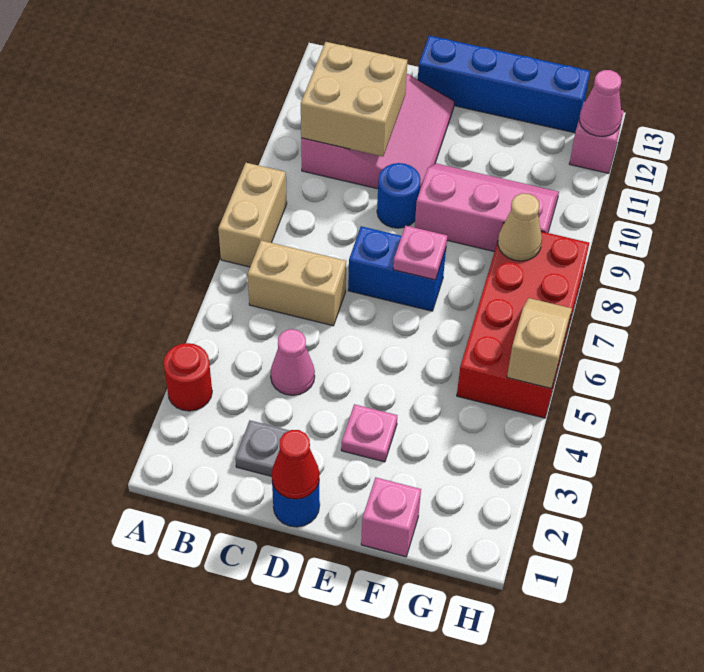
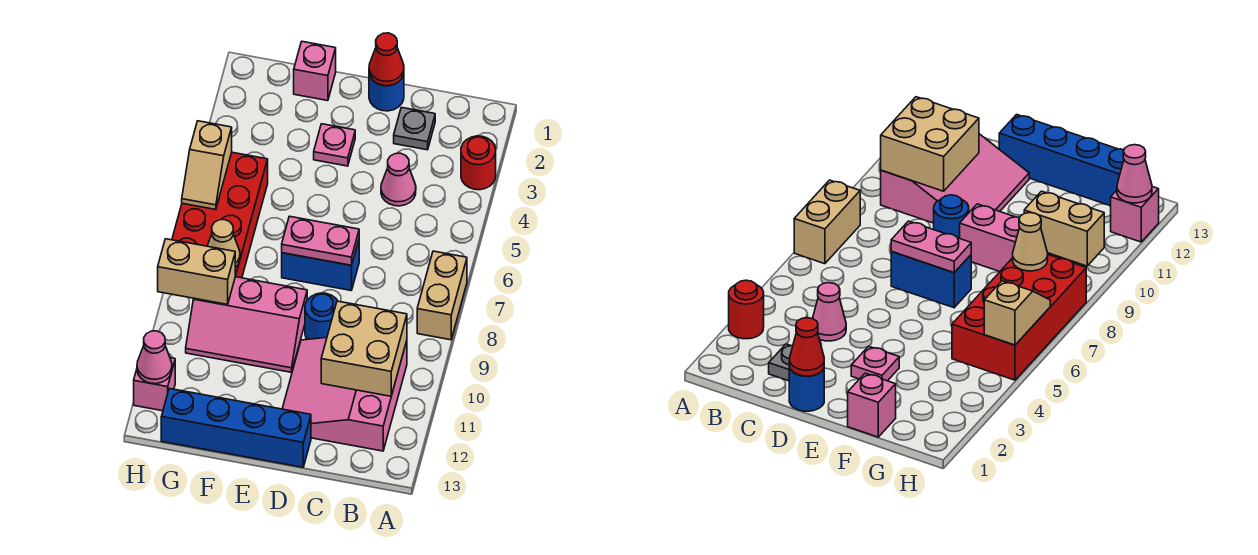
tan 1x2 brick [247,240,346,326] -> tan 1x2 brick moved to [158,239,236,304]
pink 1x1 plate [393,226,447,280] -> pink 1x2 plate [282,216,359,265]

